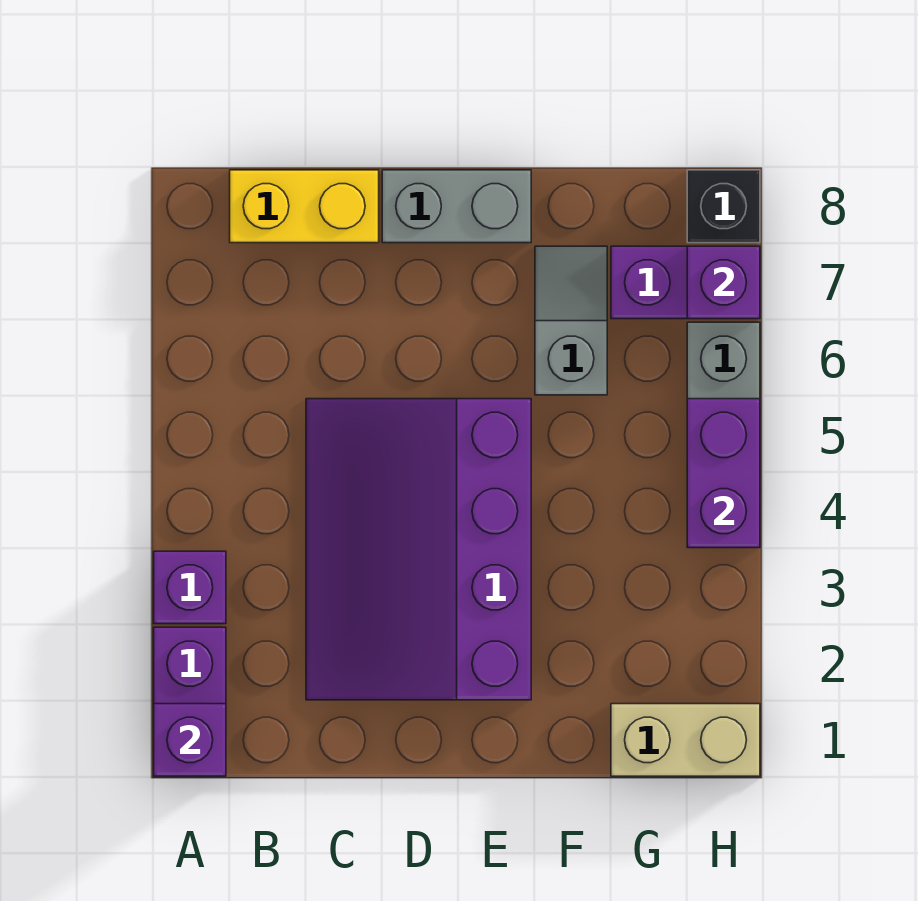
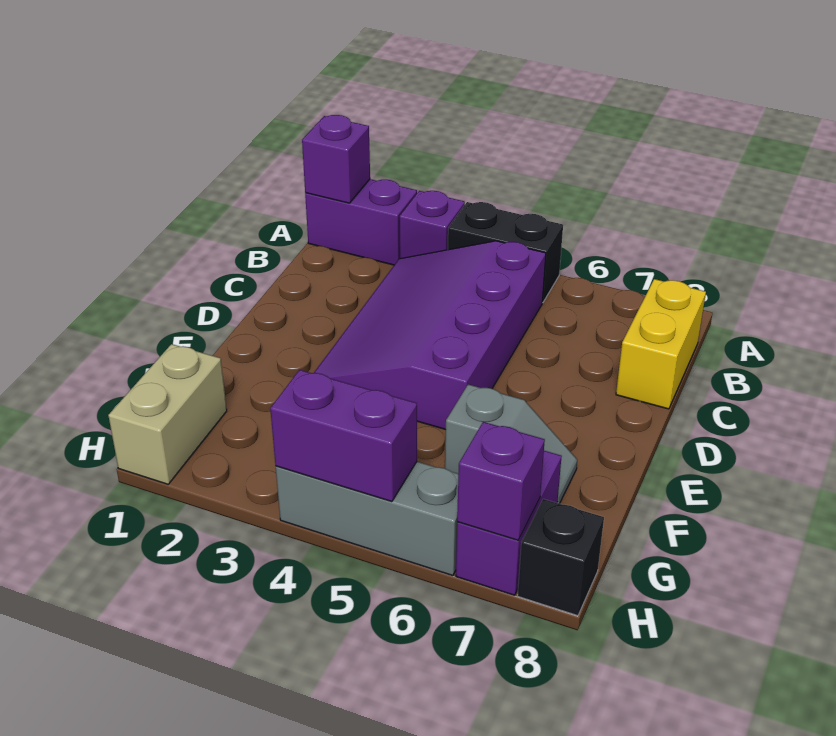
none -> black 1x2 brick [448,202,563,303]
purple 3x4 slope [306,399,531,700] -> purple 3x4 slope turned to [314,241,546,430]
grey 1x2 brick [382,170,531,243] -> none

